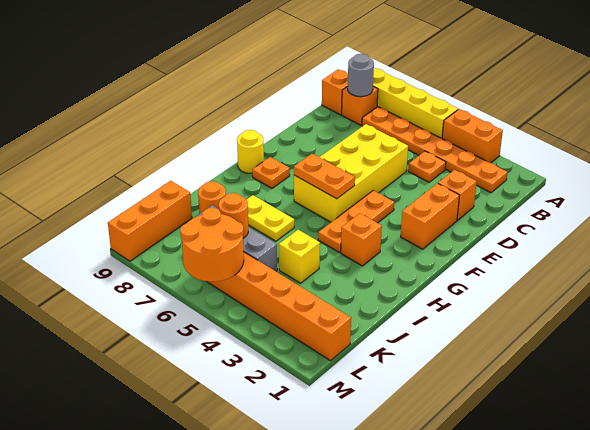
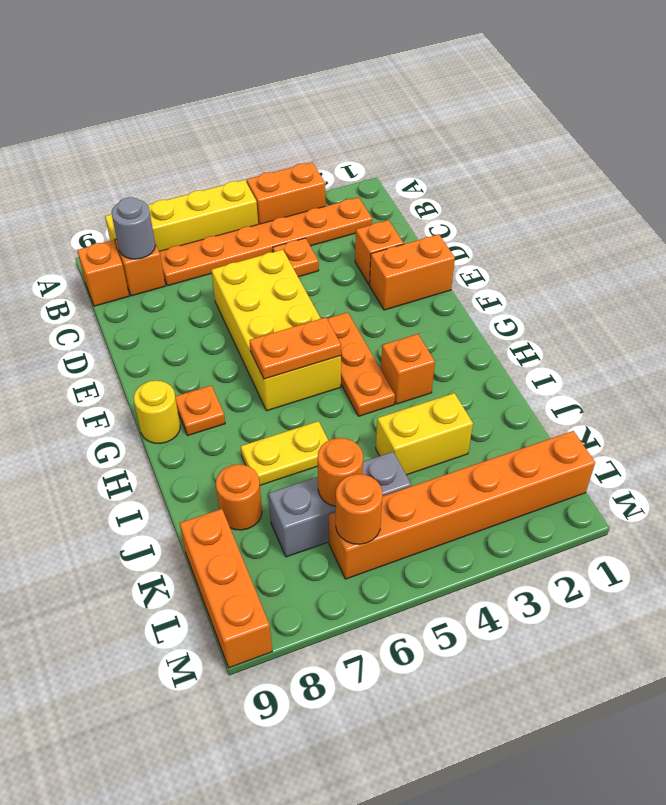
orange 1x2 brick [401,183,460,249] -> orange 1x2 brick turned to [370,234,455,310]
yellow 1x1 brick [279,230,320,283] -> yellow 1x2 brick [376,393,473,475]
orange 2x2 round brick [180,208,244,282] -> orange 1x1 round brick [336,474,383,544]

